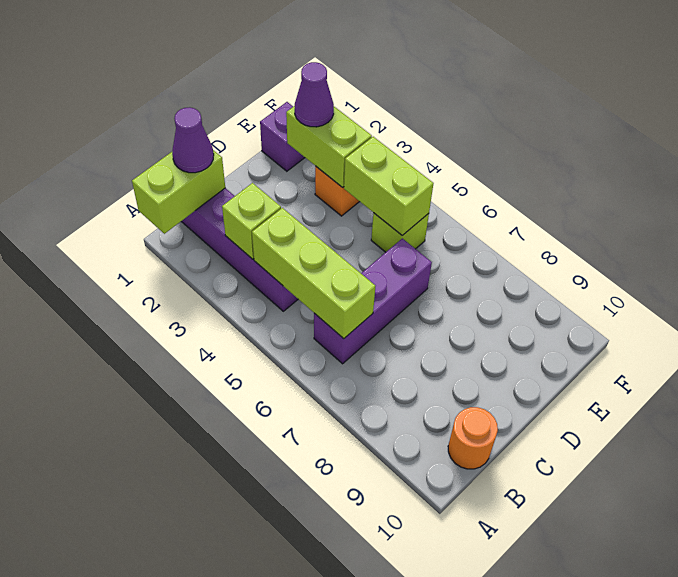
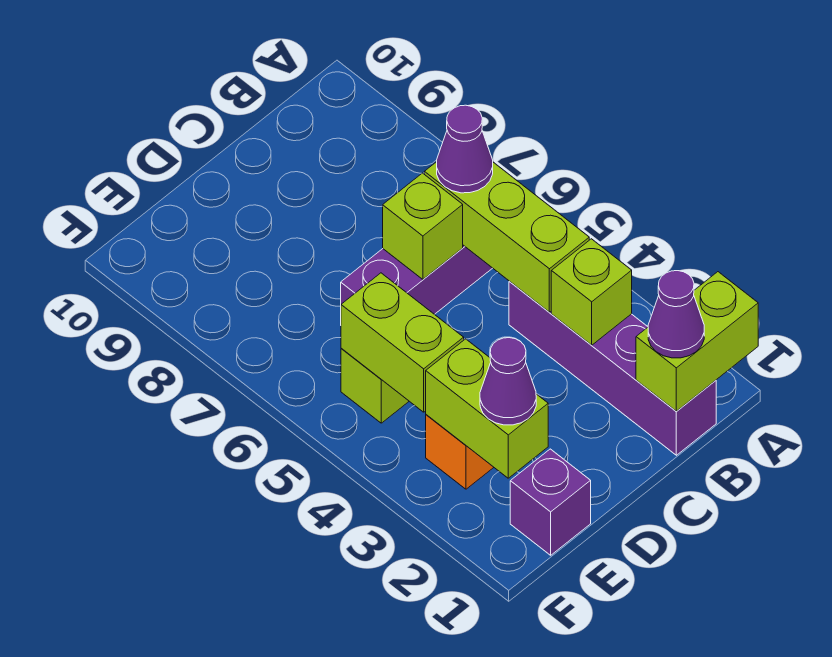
none -> purple 1x1 cone [437,105,493,193]
orange 1x1 round brick [448,407,498,469] -> none
none -> lime 1x1 brick [383,173,463,279]

